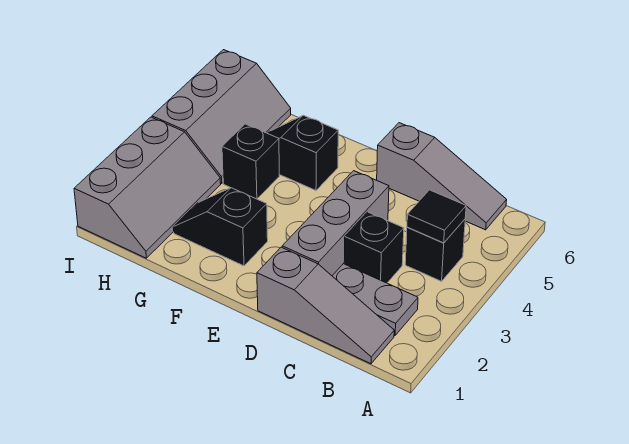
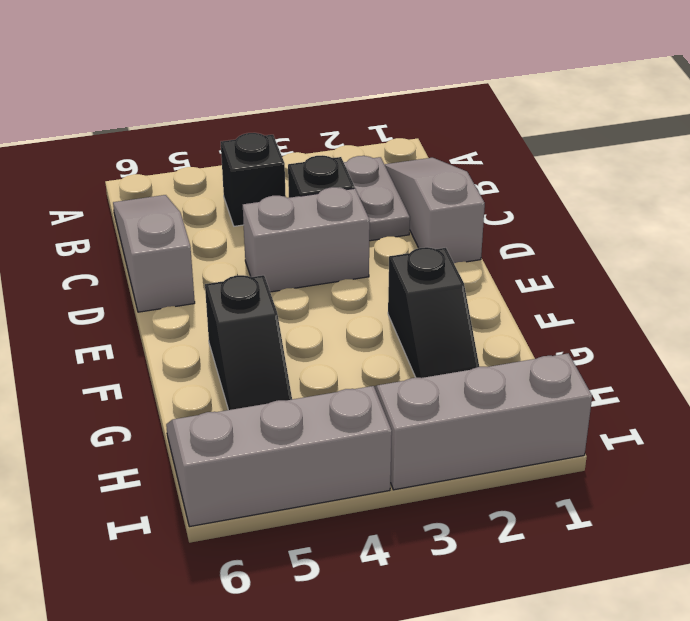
black 1x1 tile [407,190,466,243] -> none
grey 1x3 brick [282,171,389,276] -> grey 1x2 brick [243,187,370,292]
black 1x1 brick [222,124,279,199] -> none

